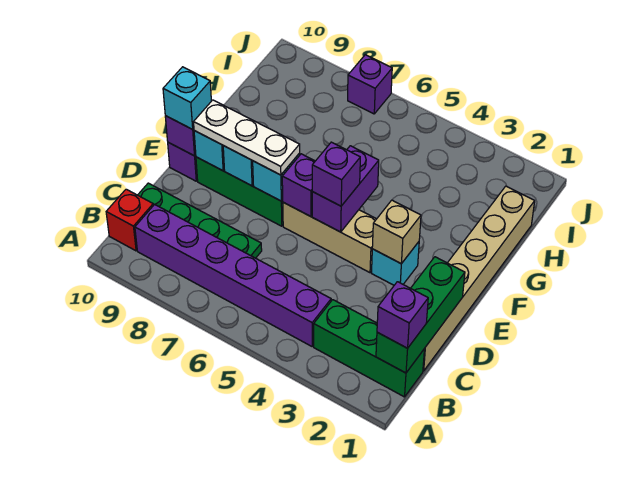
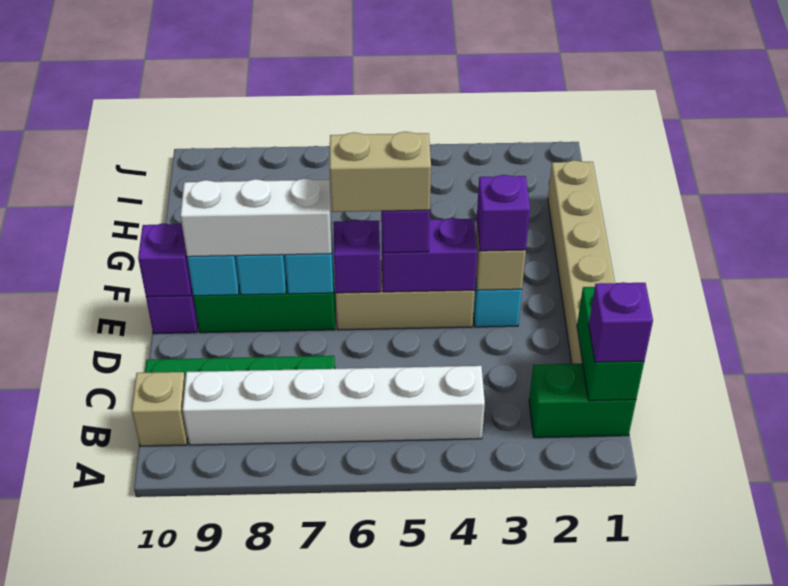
green 1x3 brick [314,300,424,397] -> green 1x2 brick [529,364,636,438]
green 1x3 brick [376,257,465,373] -> green 1x2 brick [577,287,644,401]
purple 1x6 brick [135,204,331,346] -> white 1x6 brick [183,366,485,445]
red 1x1 brick [106,189,153,251] -> tan 1x1 brick [132,372,188,446]
purple 1x2 brick [312,146,379,232] -> purple 1x2 brick turned to [382,218,477,292]
none -> tan 1x2 brick [330,132,431,212]
white 1x3 plate [194,100,300,175] -> white 1x3 brick [180,178,332,257]
cyan 1x1 brick [163,67,211,129] -> none
purple 1x1 brick [348,55,392,114] -> purple 1x1 brick moved to [477,175,530,251]

